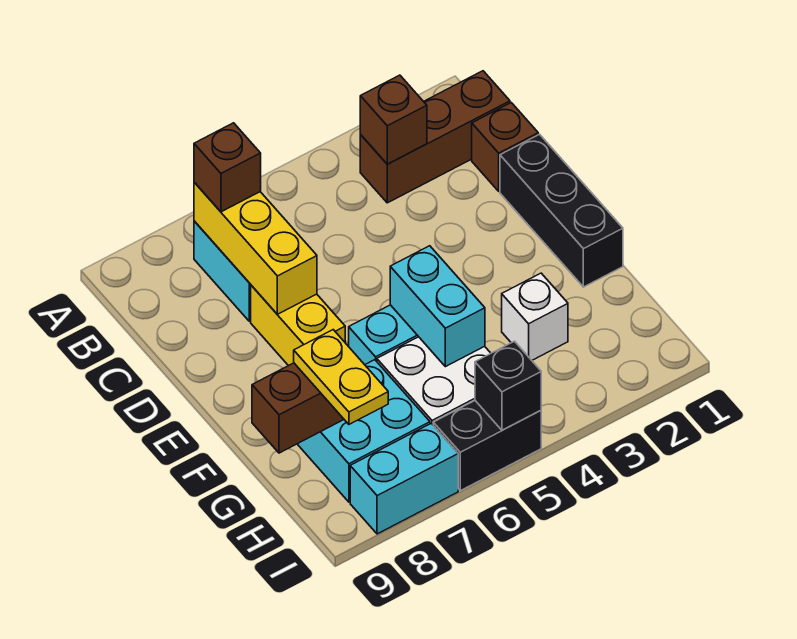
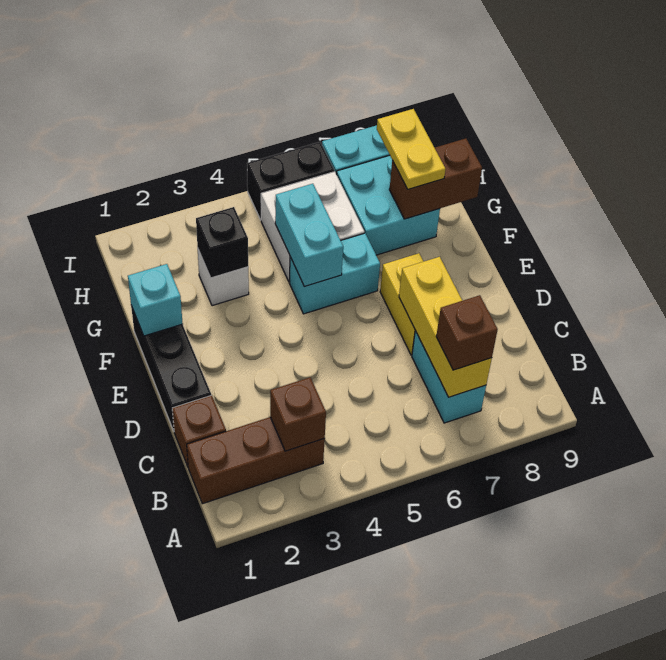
none -> cyan 1x1 brick [128,264,183,336]
black 1x1 brick [475,341,541,430] -> black 1x1 brick moved to [196,207,248,278]

